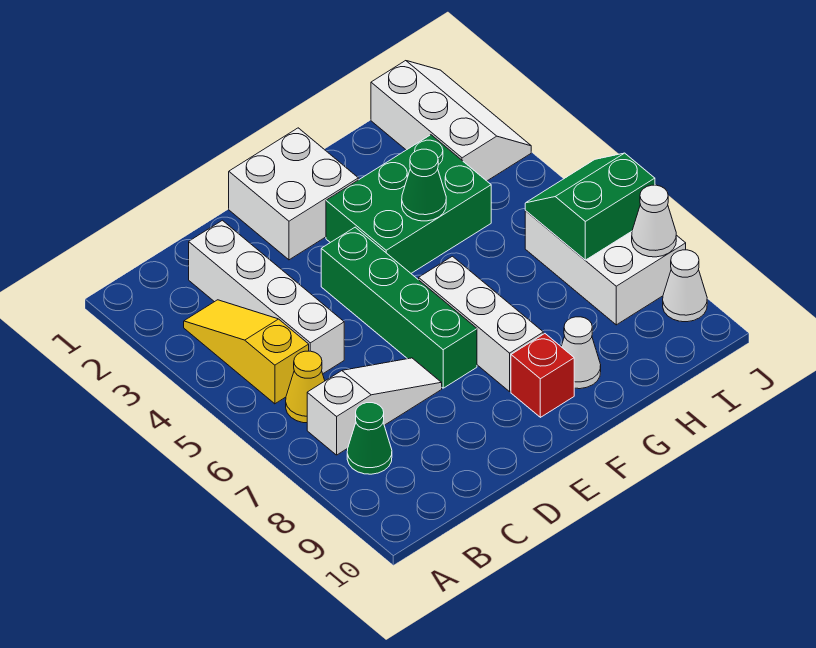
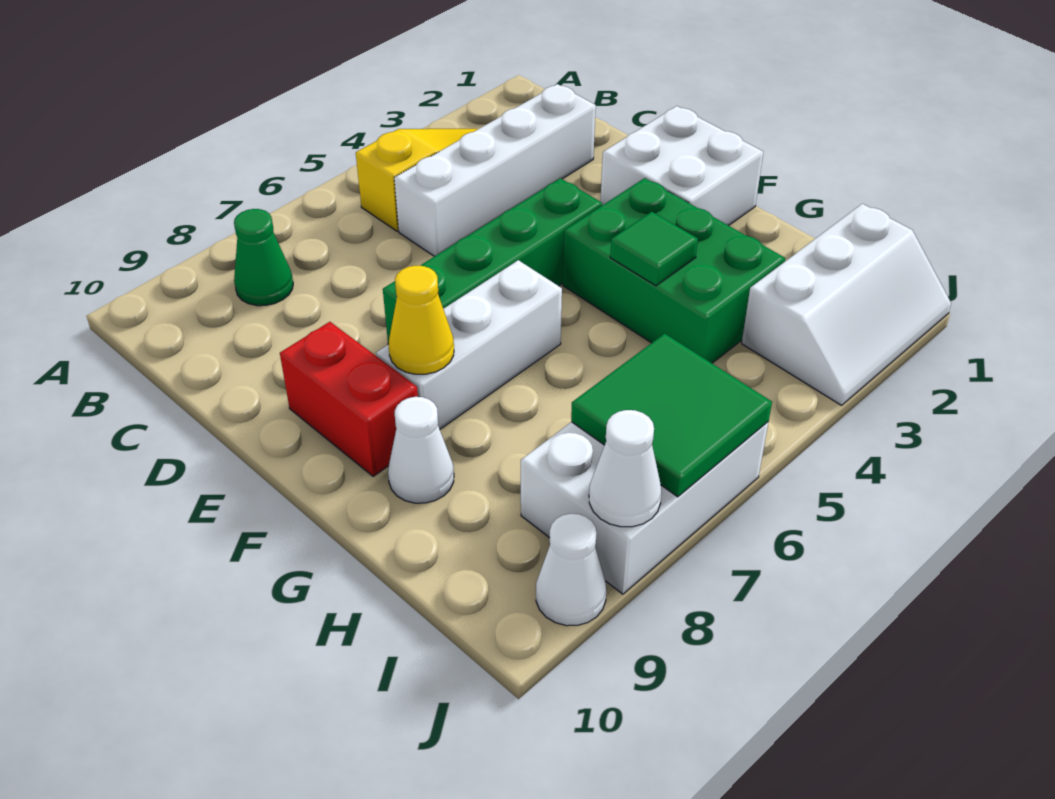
yellow 1x1 cone [286,351,325,423] -> yellow 1x1 cone moved to [389,266,454,374]
white 1x3 slope [307,358,442,455] -> none
red 1x1 brick [511,334,574,417] -> red 1x2 brick [280,322,418,476]
green 1x1 cone [402,149,446,221] -> green 1x1 tile [610,212,698,286]
green 2x2 slope [525,153,655,260] -> green 2x2 tile [571,334,772,497]

